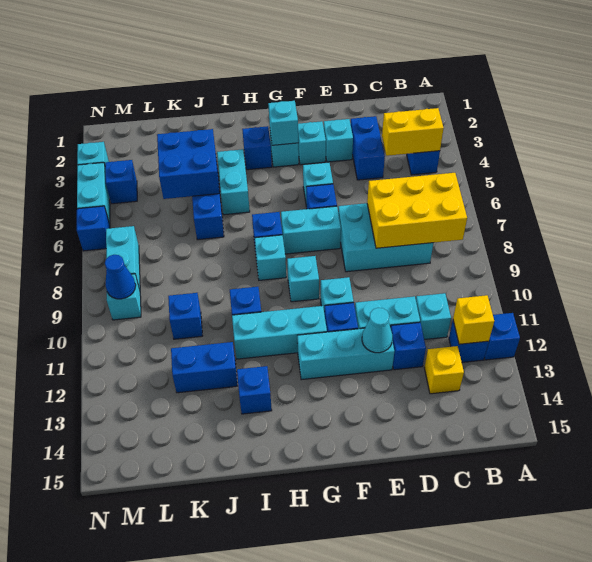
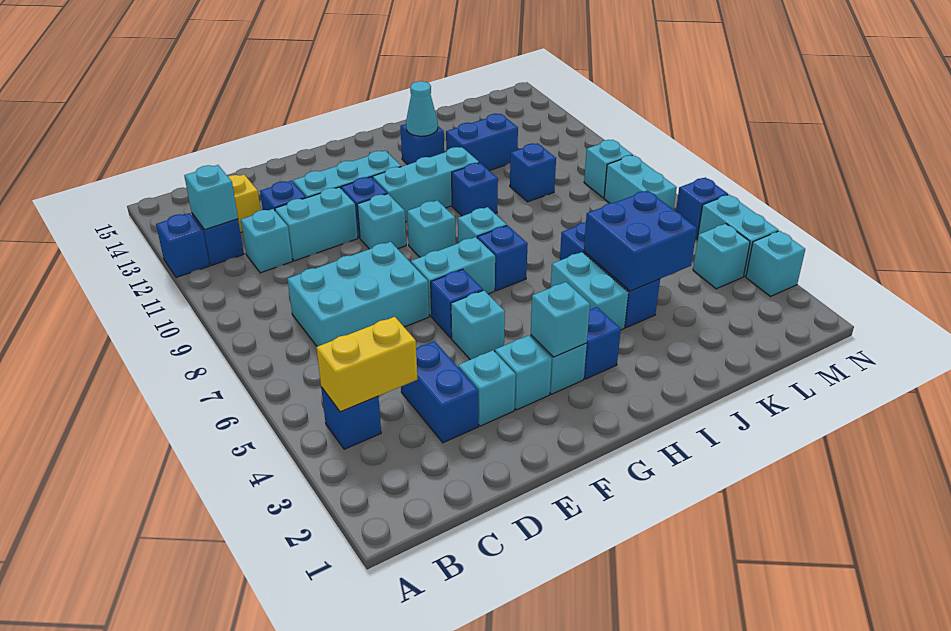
yellow 2x3 brick [367,173,467,248] -> none
yellow 1x1 brick [453,295,494,344] -> cyan 1x1 brick [184,165,238,230]
cyan 1x1 cone [362,308,392,353] -> cyan 1x1 cone moved to [406,81,438,136]
blue 1x1 brick [105,160,137,204] -> cyan 1x1 brick [693,224,750,289]
blue 1x1 cone [105,255,136,299] -> none

